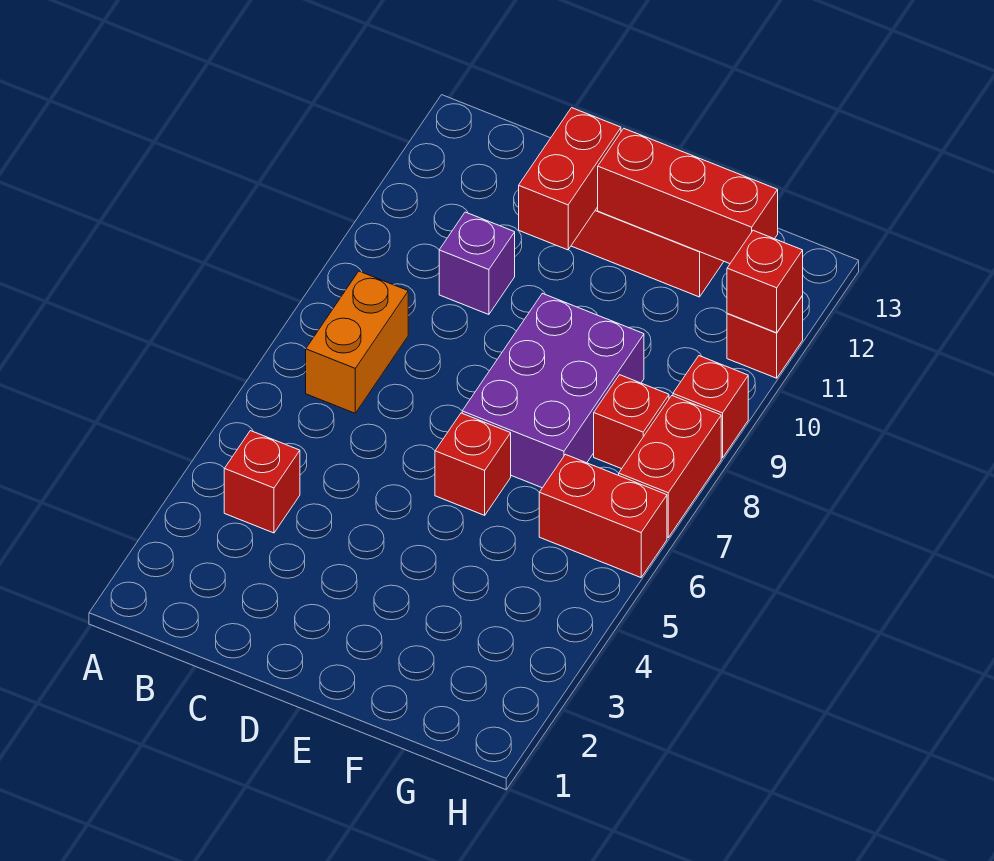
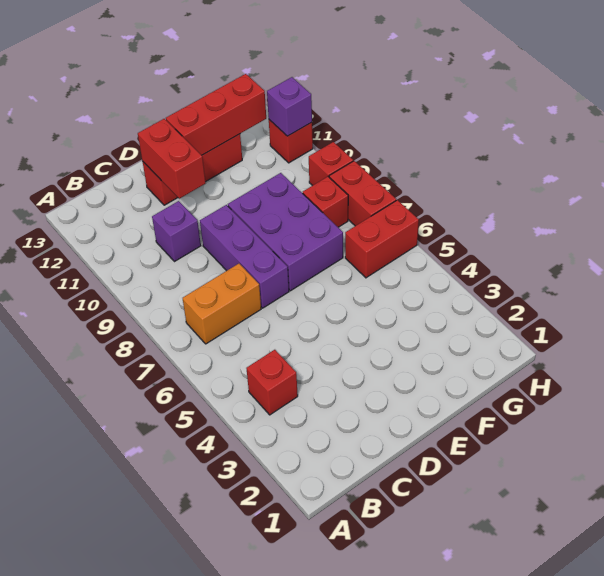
orange 1x2 brick [306,271,408,413] -> orange 1x2 brick turned to [183,264,261,344]
none -> purple 1x3 brick [200,205,289,308]
red 1x1 brick [435,413,511,515] -> none
red 1x1 brick [727,230,803,333] -> purple 1x1 brick [267,77,312,136]

